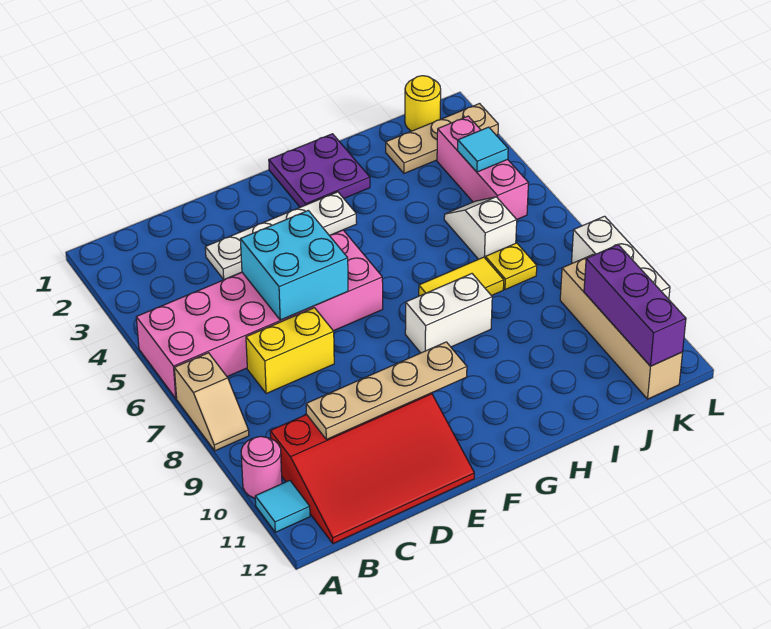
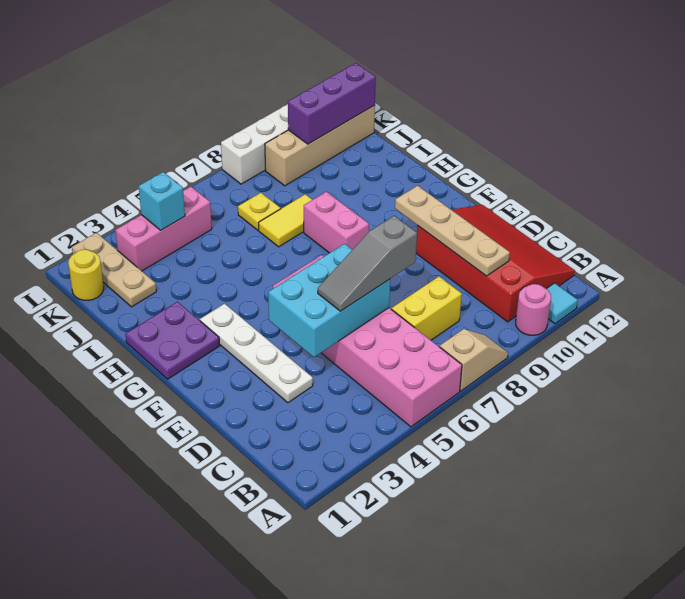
yellow 1x2 brick [246,308,334,394] -> yellow 1x2 brick turned to [391,277,462,340]
cyan 2x2 brick [240,211,348,320] -> cyan 2x3 brick [268,244,390,357]
none -> grey 1x3 slope [318,216,417,311]
white 1x2 brick [405,274,492,353] -> pink 1x2 brick [304,192,369,253]
yellow 1x2 tile [419,257,504,296] -> yellow 1x2 tile turned to [259,194,312,247]
white 1x2 slope [444,197,517,259] -> none
cyan 1x1 tile [458,127,508,172] -> cyan 1x1 brick [139,172,185,230]

